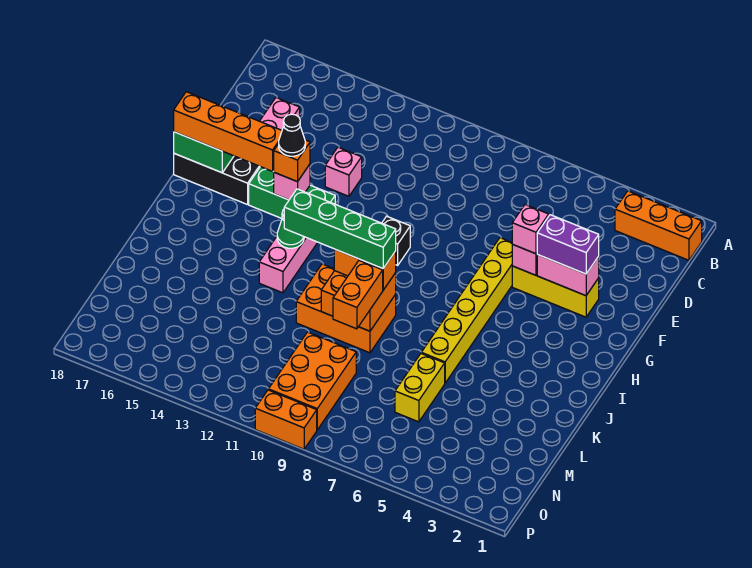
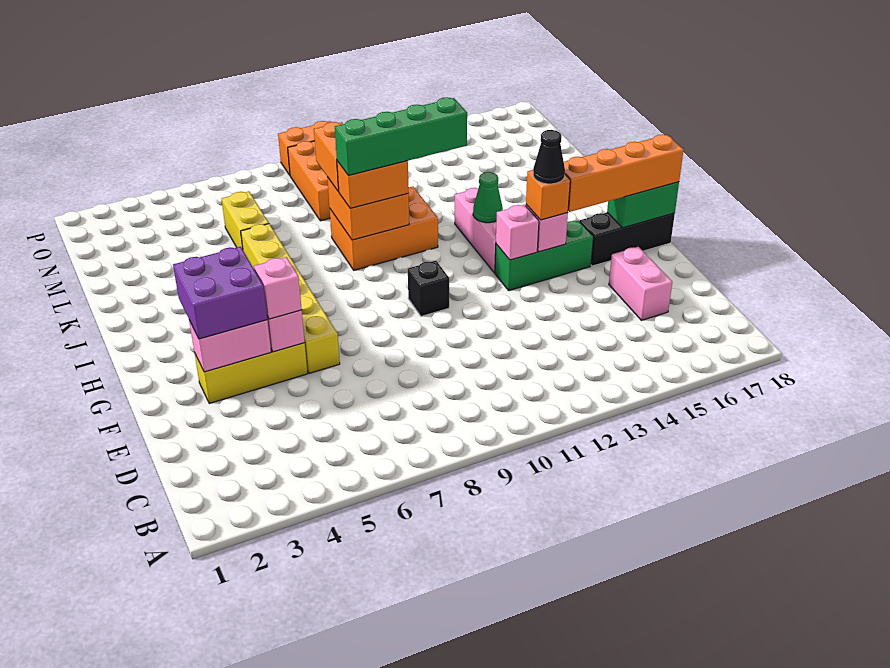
orange 1x3 brick [615,191,702,260] -> none
pink 1x1 brick [325,147,362,196] -> pink 1x1 brick moved to [496,205,539,260]
purple 1x2 brick [537,215,599,274] -> purple 2x2 brick [173,247,267,339]

